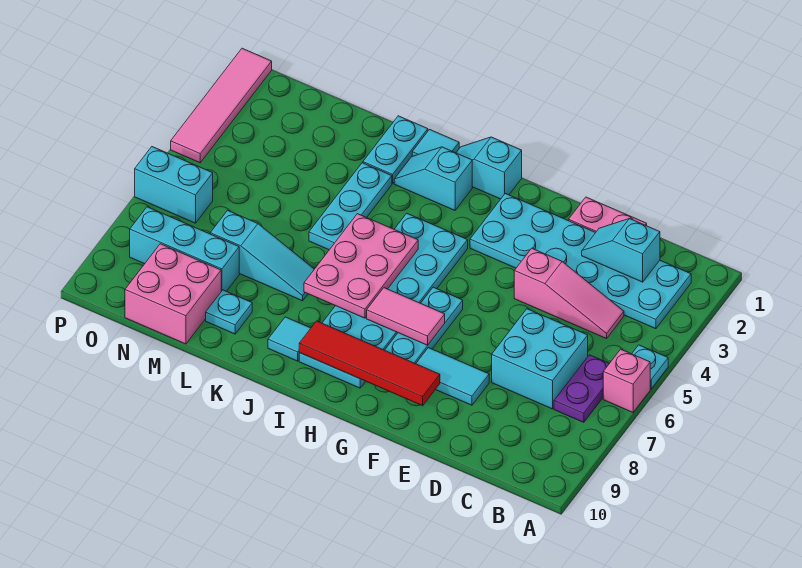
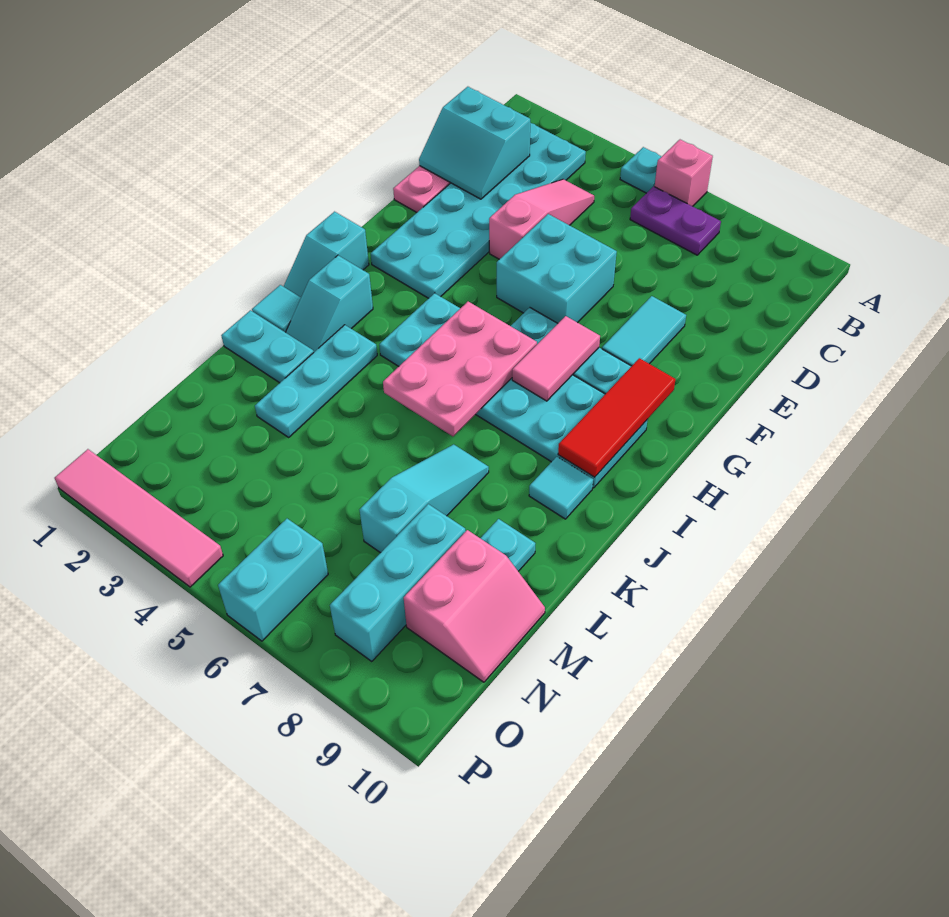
cyan 1x2 slope [582,219,660,282] -> cyan 2x2 slope [419,87,530,199]
cyan 2x2 brick [492,309,588,409] -> cyan 2x2 brick moved to [497,214,617,323]
red 1x4 tile [299,321,440,406] -> red 1x3 tile [558,358,675,477]
pink 2x3 plate [304,214,418,318] -> pink 2x3 plate turned to [383,302,537,436]
cyan 1x3 plate [309,163,392,250] -> cyan 1x3 plate turned to [255,325,377,437]
pink 2x2 brick [125,244,221,344] -> pink 2x2 slope [404,530,545,682]

